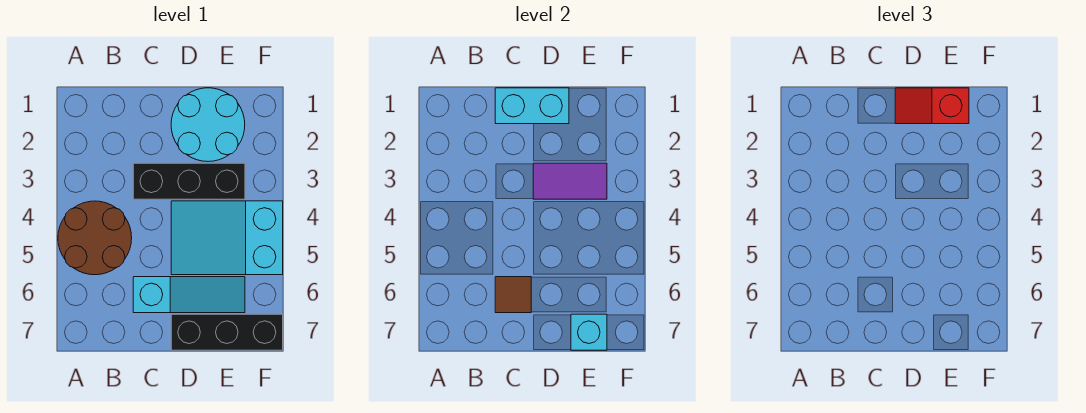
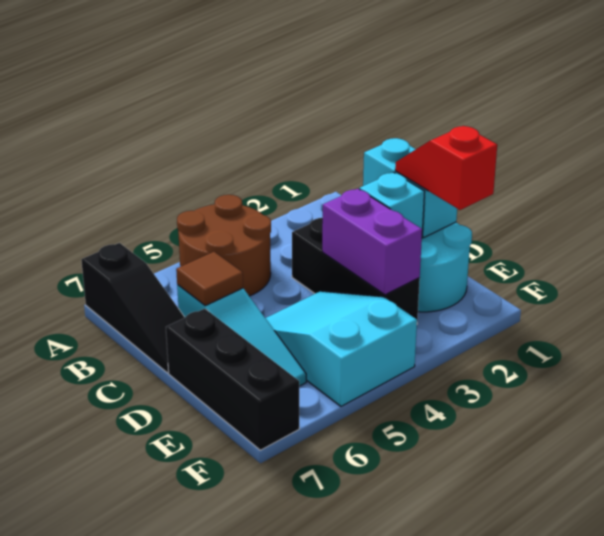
none -> black 1x3 slope [81,243,185,373]
purple 1x2 tile [533,163,607,199] -> purple 1x2 brick [322,189,422,295]
cyan 1x1 brick [571,314,607,350] -> cyan 1x1 brick moved to [360,172,425,231]

